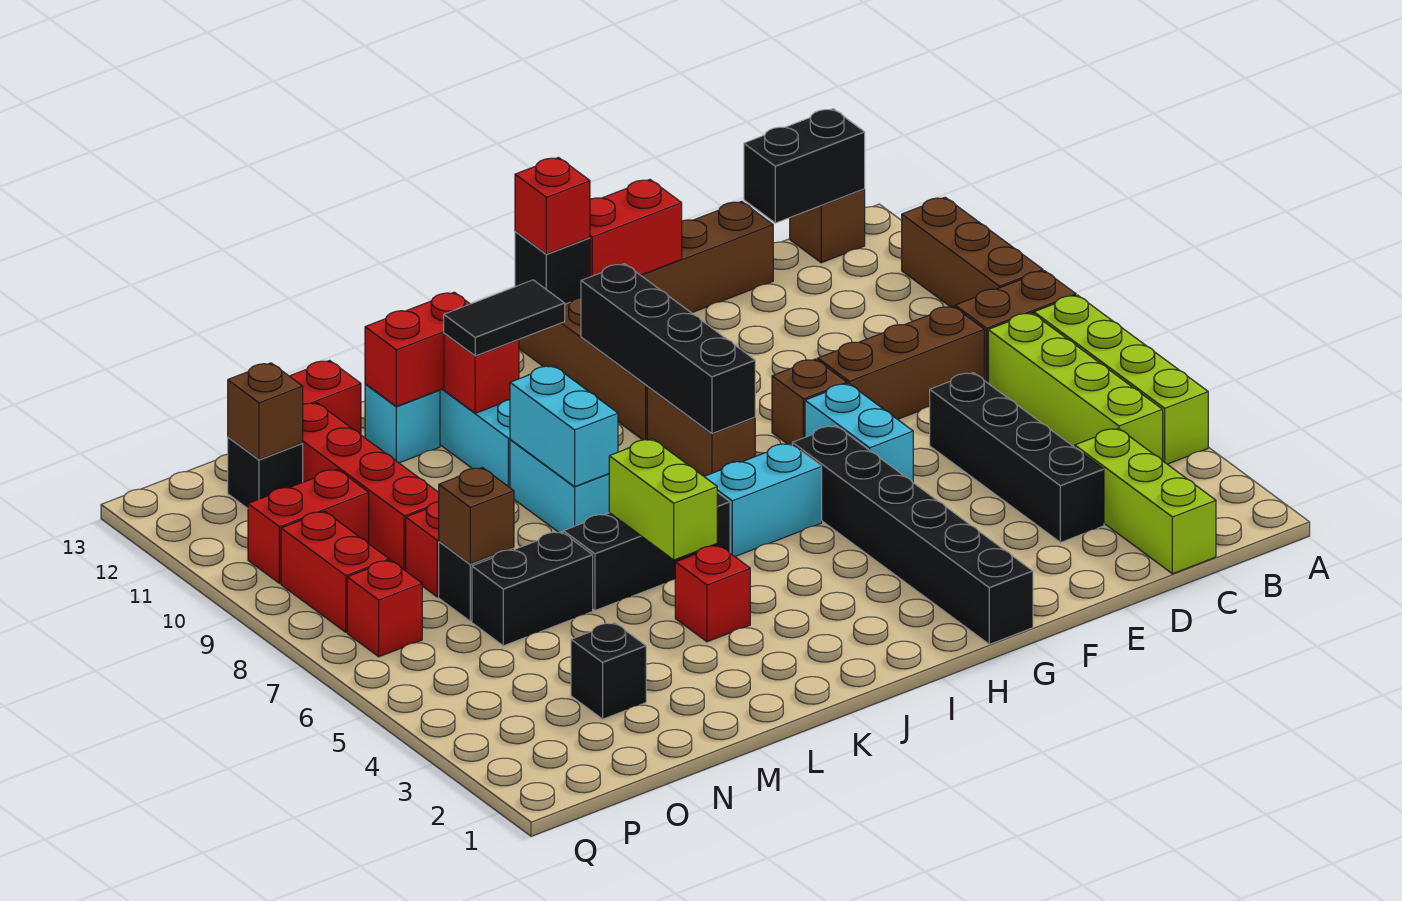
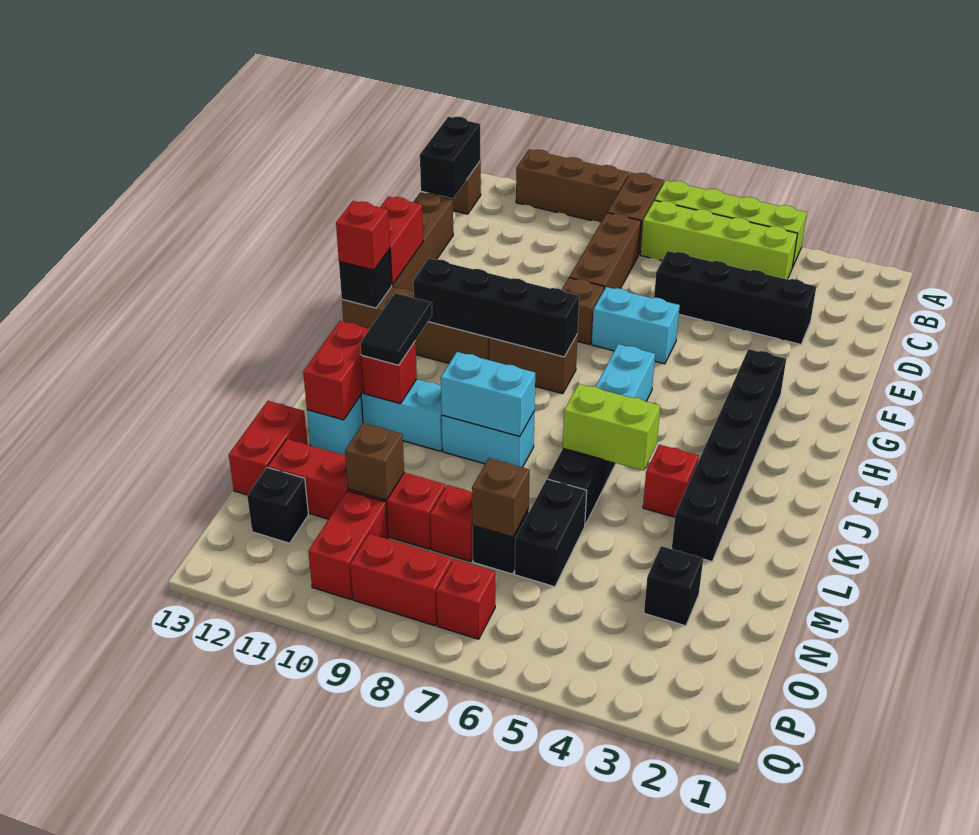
lime 1x3 brick [1075,428,1216,574] -> none
black 1x6 brick [792,426,1033,644] -> black 1x6 brick turned to [672,349,786,561]
brown 1x1 brick [228,363,303,460] -> brown 1x1 brick moved to [345,423,404,500]

